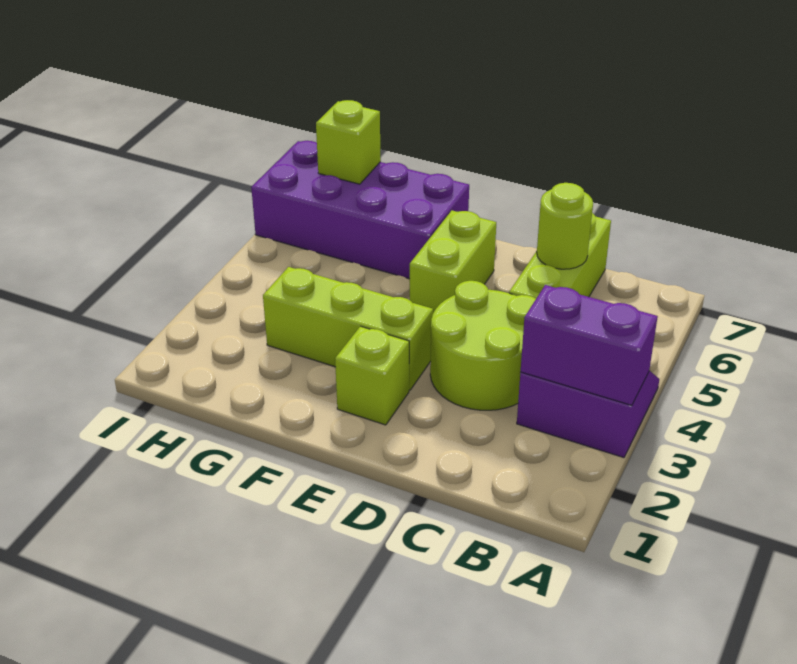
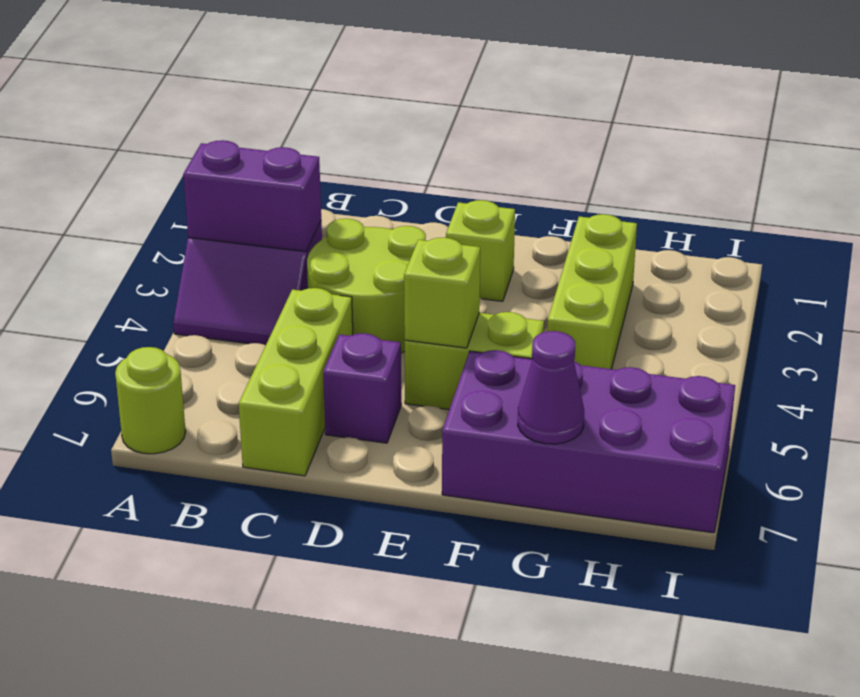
lime 1x1 round brick [537,183,593,269] -> lime 1x1 round brick moved to [115,347,186,454]
none -> purple 1x1 brick [323,333,401,443]
lime 1x3 brick [263,267,433,390] -> lime 1x3 brick turned to [547,214,637,369]
lime 1x2 brick [410,211,496,313] -> lime 1x2 brick turned to [405,312,544,410]
none -> purple 1x1 cone [518,331,584,444]
lime 1x1 brick [316,100,381,184] -> lime 1x1 brick moved to [404,238,480,348]

